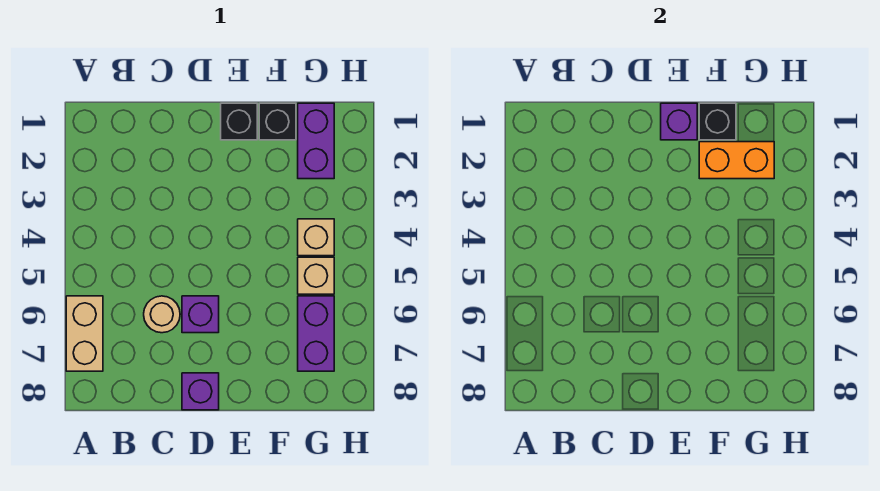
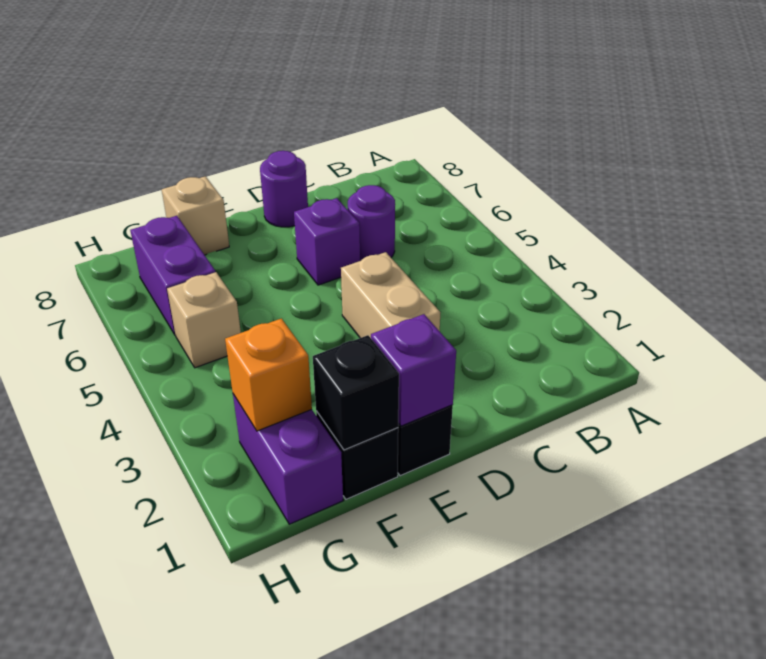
tan 1x2 brick [66,296,103,371] -> tan 1x2 brick moved to [341,252,440,338]
tan 1x1 round brick [144,296,180,333] -> purple 1x1 round brick [348,185,395,261]
purple 1x1 brick [182,373,219,410] -> purple 1x1 round brick [260,151,308,227]
orange 1x2 brick [699,142,774,179] -> orange 1x1 brick [225,319,312,431]
tan 1x1 brick [298,219,334,256] -> tan 1x1 brick moved to [162,176,229,255]

